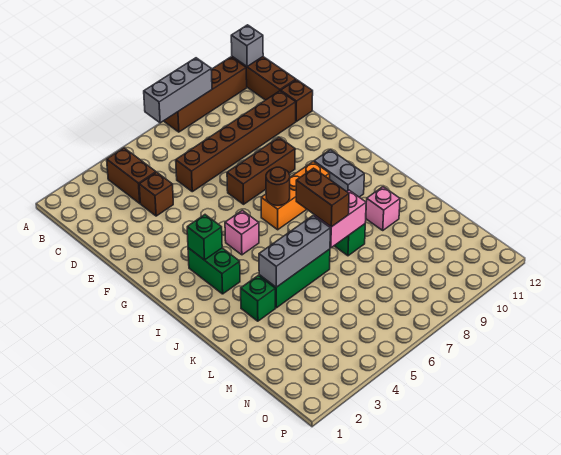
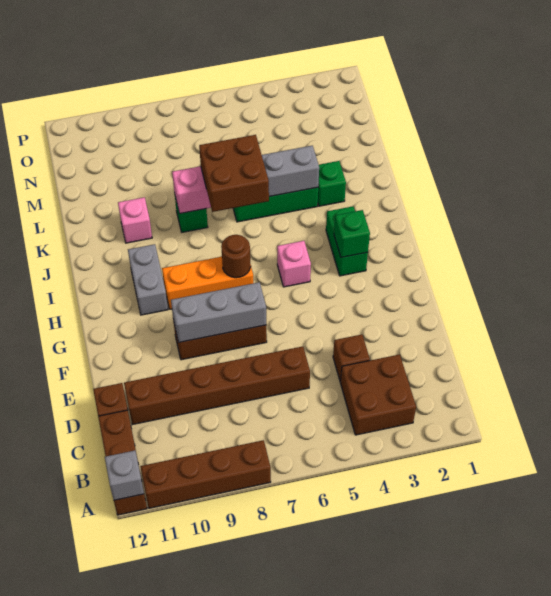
grey 1x3 brick [144,58,212,123] -> grey 1x3 brick moved to [171,282,266,342]
brown 1x2 brick [107,148,156,203] -> brown 2x2 brick [340,354,416,435]
brown 1x2 brick [296,168,349,227] -> brown 2x2 brick [199,135,269,212]

